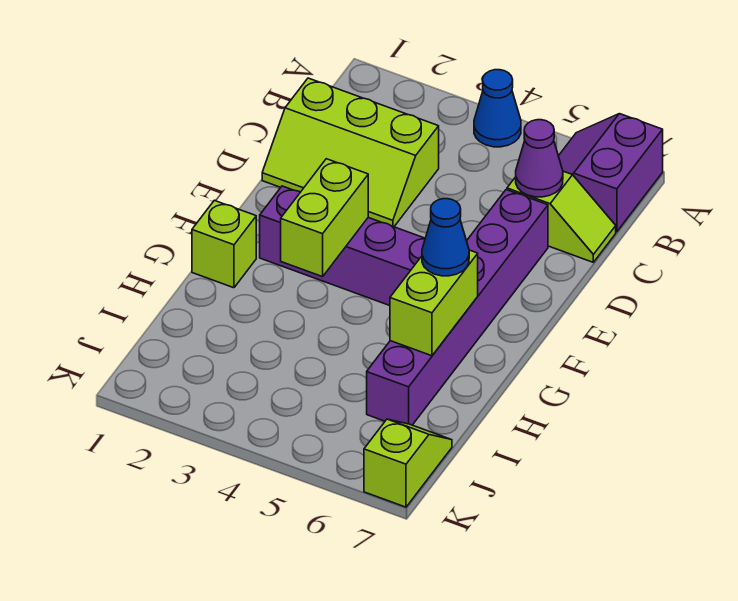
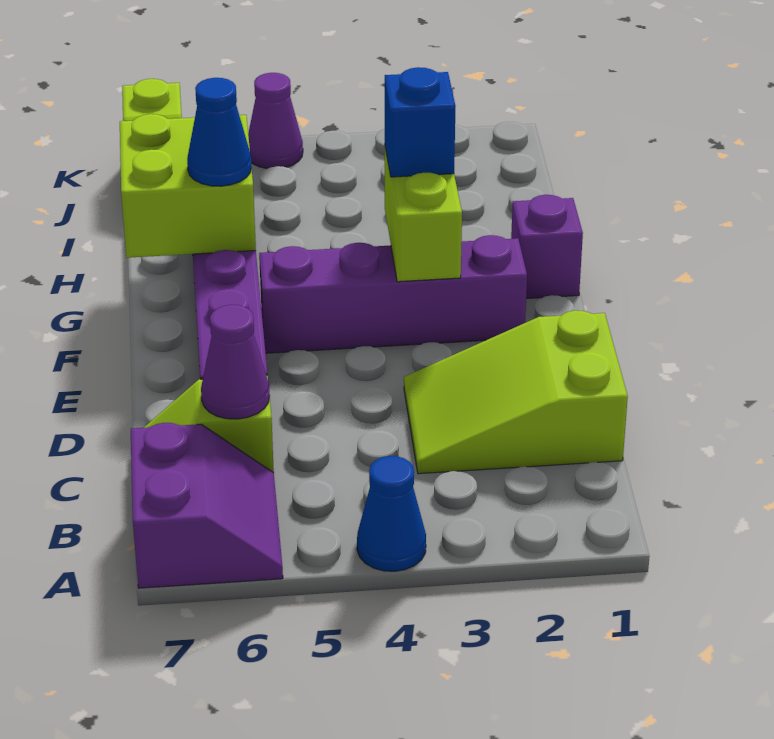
lime 2x3 slope [262,78,439,227] -> lime 2x3 slope turned to [404,310,628,474]
lime 1x1 brick [192,200,256,288] -> purple 1x1 brick [511,195,583,299]
none -> blue 1x1 brick [385,67,456,177]
lime 1x2 brick [390,250,478,356] -> lime 2x2 brick [120,114,256,258]
none -> purple 1x1 cone [248,73,303,169]

